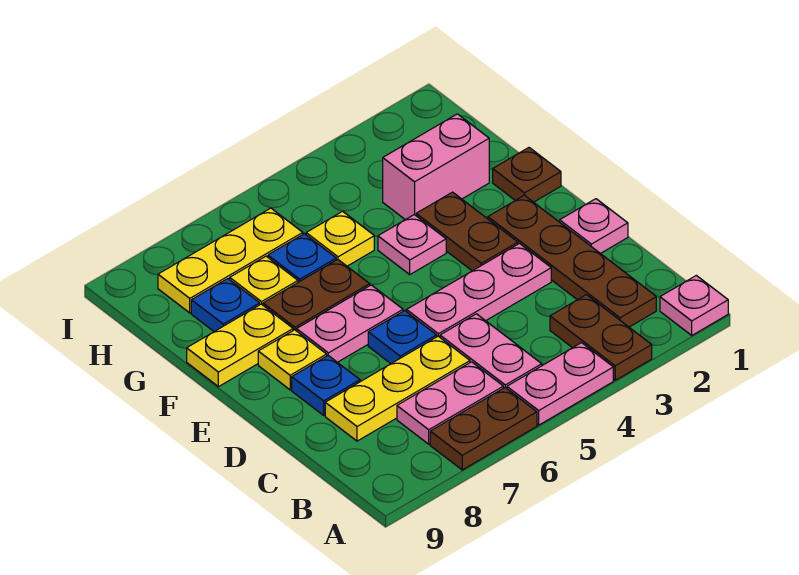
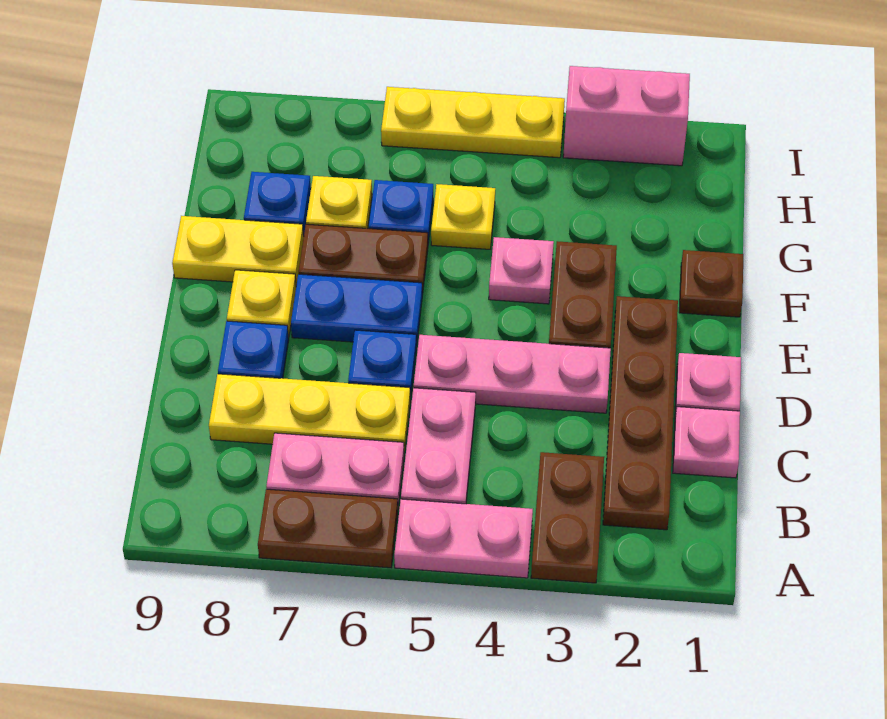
pink 1x1 plate [660,275,728,335] -> pink 1x1 plate moved to [673,407,740,478]
pink 1x2 plate [297,285,403,362] -> blue 1x2 plate [291,274,422,346]
pink 1x2 brick [383,114,489,220] -> pink 1x2 brick moved to [563,66,690,166]
yellow 1x3 plate [158,208,303,313] -> yellow 1x3 plate moved to [381,87,565,158]

